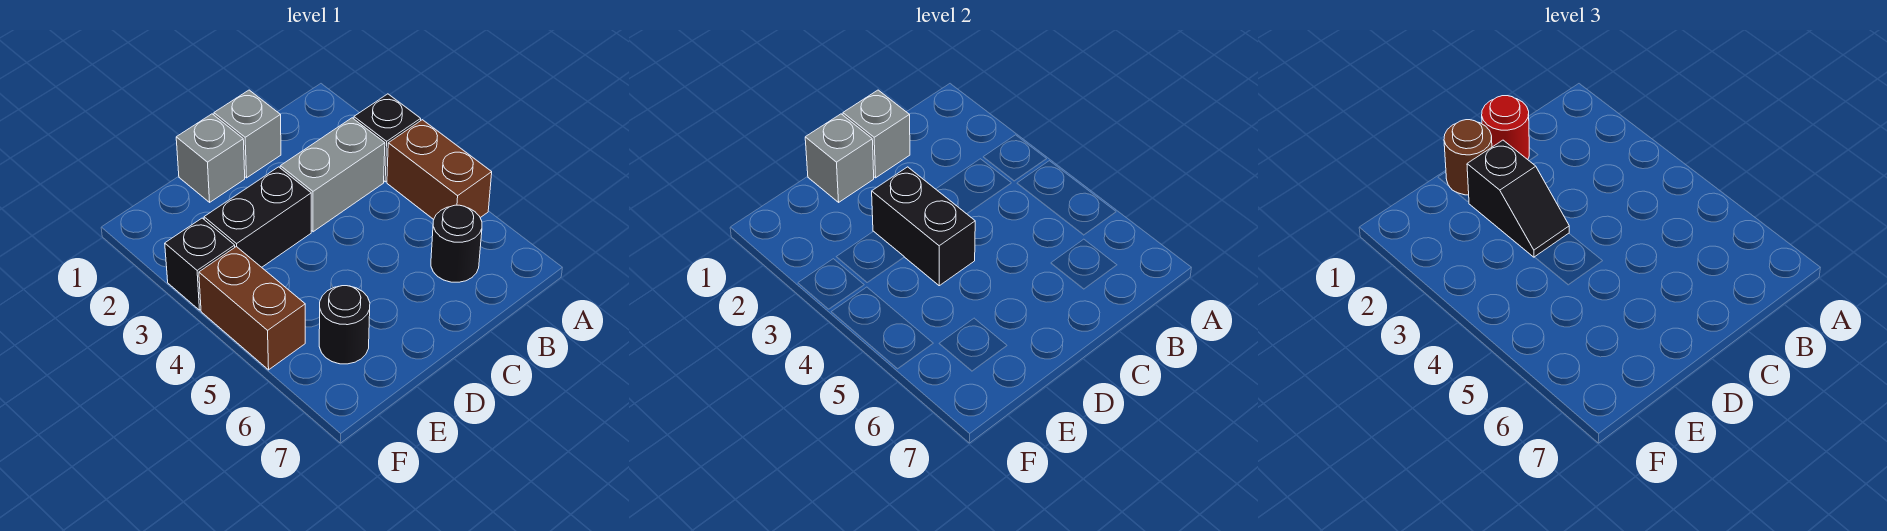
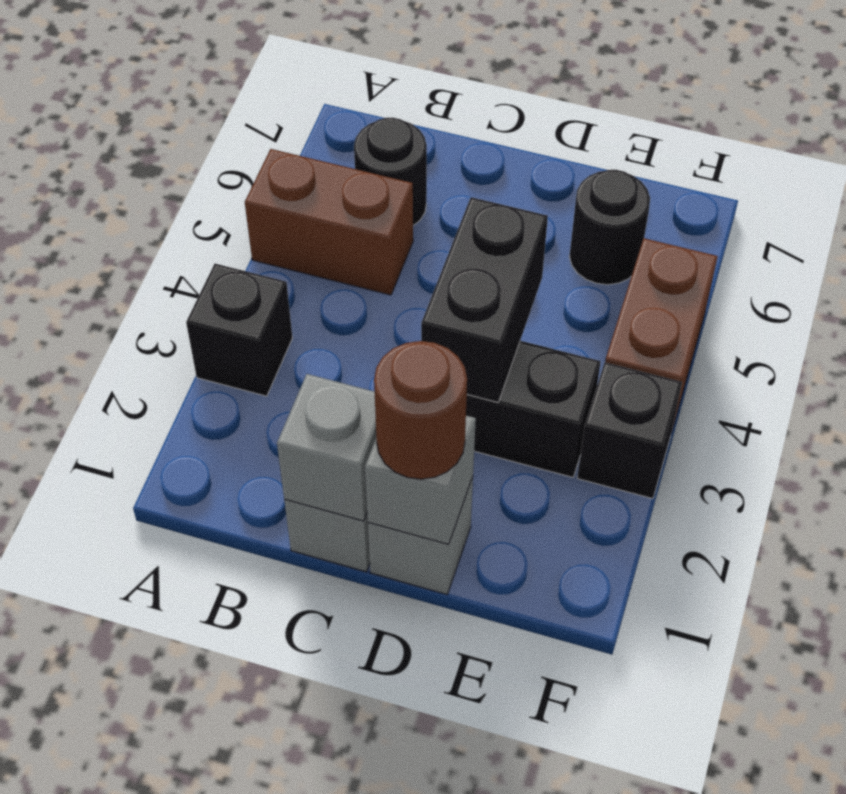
brown 1x2 brick [387,120,492,219] -> brown 1x2 brick turned to [245,149,413,295]
grey 1x2 brick [280,118,385,232] -> none
red 1x1 round brick [1482,96,1529,160] -> none
black 1x2 slope [1467,140,1569,257] -> none

